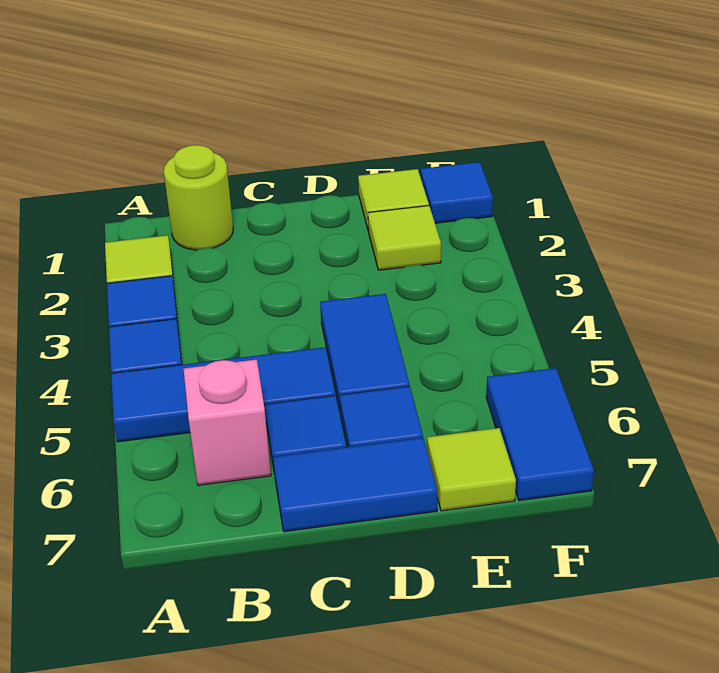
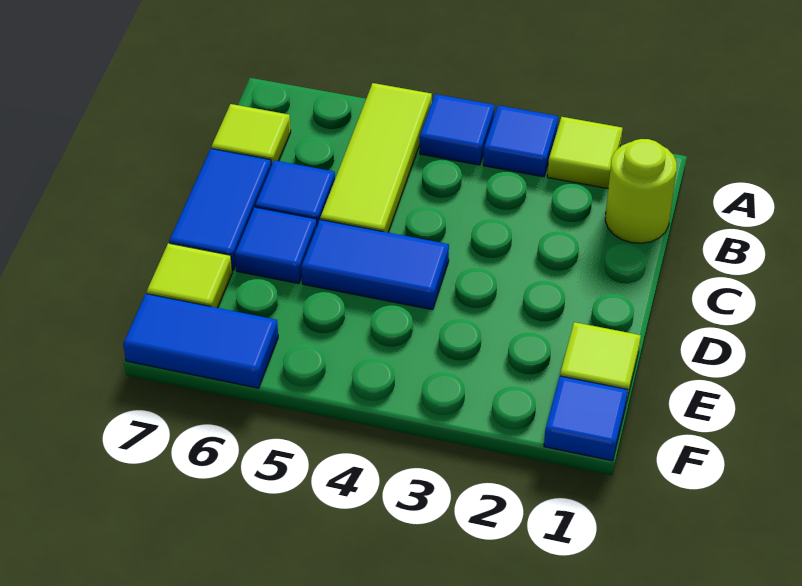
blue 1x3 tile [111,347,336,442] -> lime 1x3 tile [320,83,432,232]
pink 1x1 brick [184,359,271,485] -> none
lime 1x1 tile [368,206,441,270] -> lime 1x1 tile moved to [211,104,291,165]

